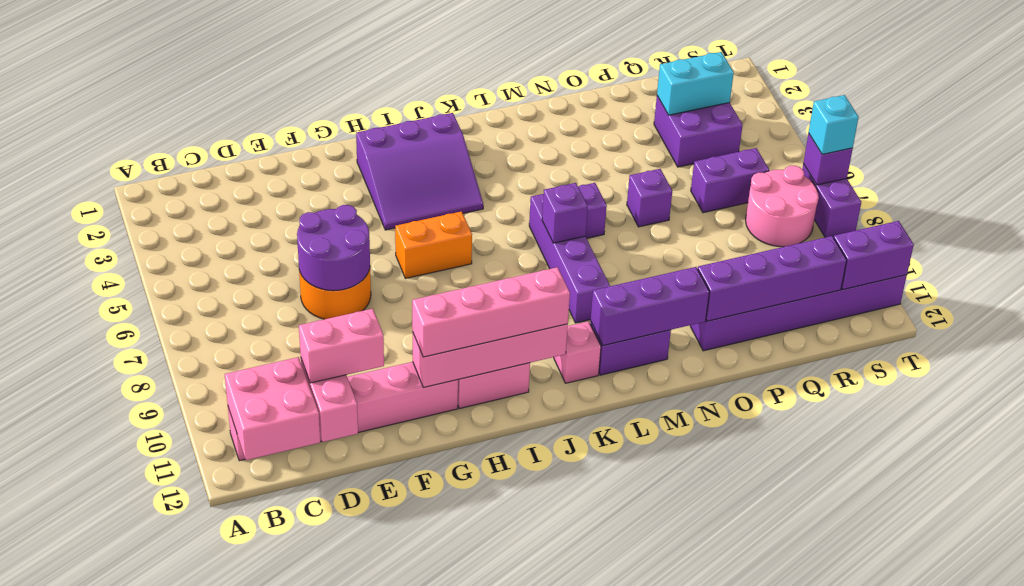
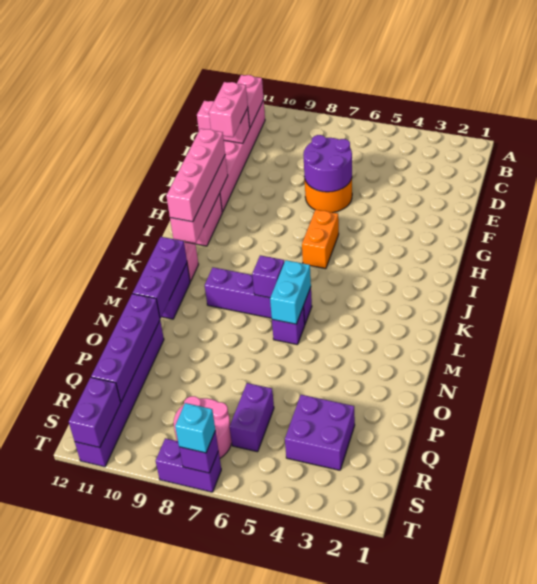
pink 2x2 brick [225,357,320,460] -> pink 1x2 brick [237,75,264,127]
purple 3x3 slope [356,113,483,230] -> none
purple 1x1 brick [627,169,672,227] -> none
cyan 1x2 brick [657,52,734,115] -> cyan 1x2 brick moved to [270,260,311,324]

